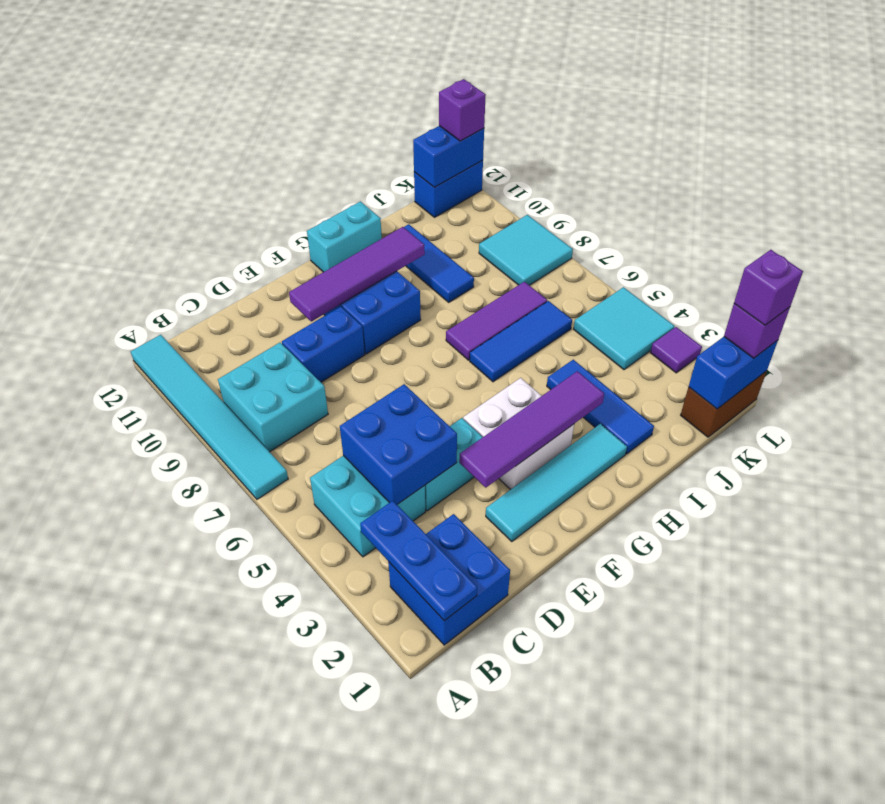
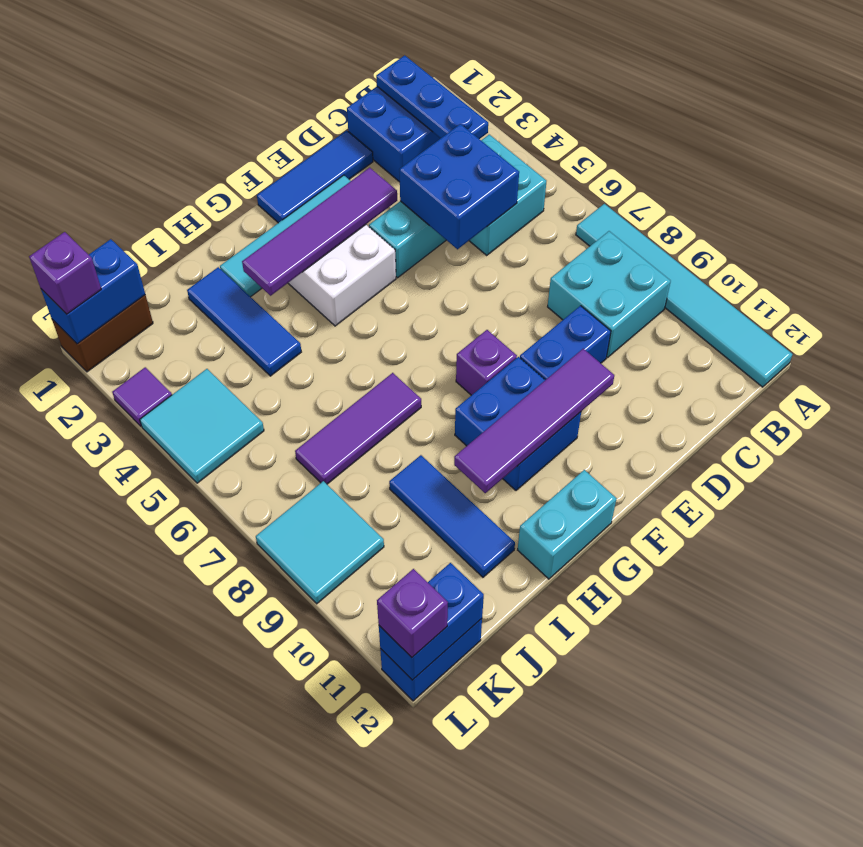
blue 1x3 tile [470,301,572,382] -> blue 1x3 tile moved to [257,130,373,223]
purple 1x1 brick [734,250,803,325] -> purple 1x1 brick moved to [456,330,517,395]

